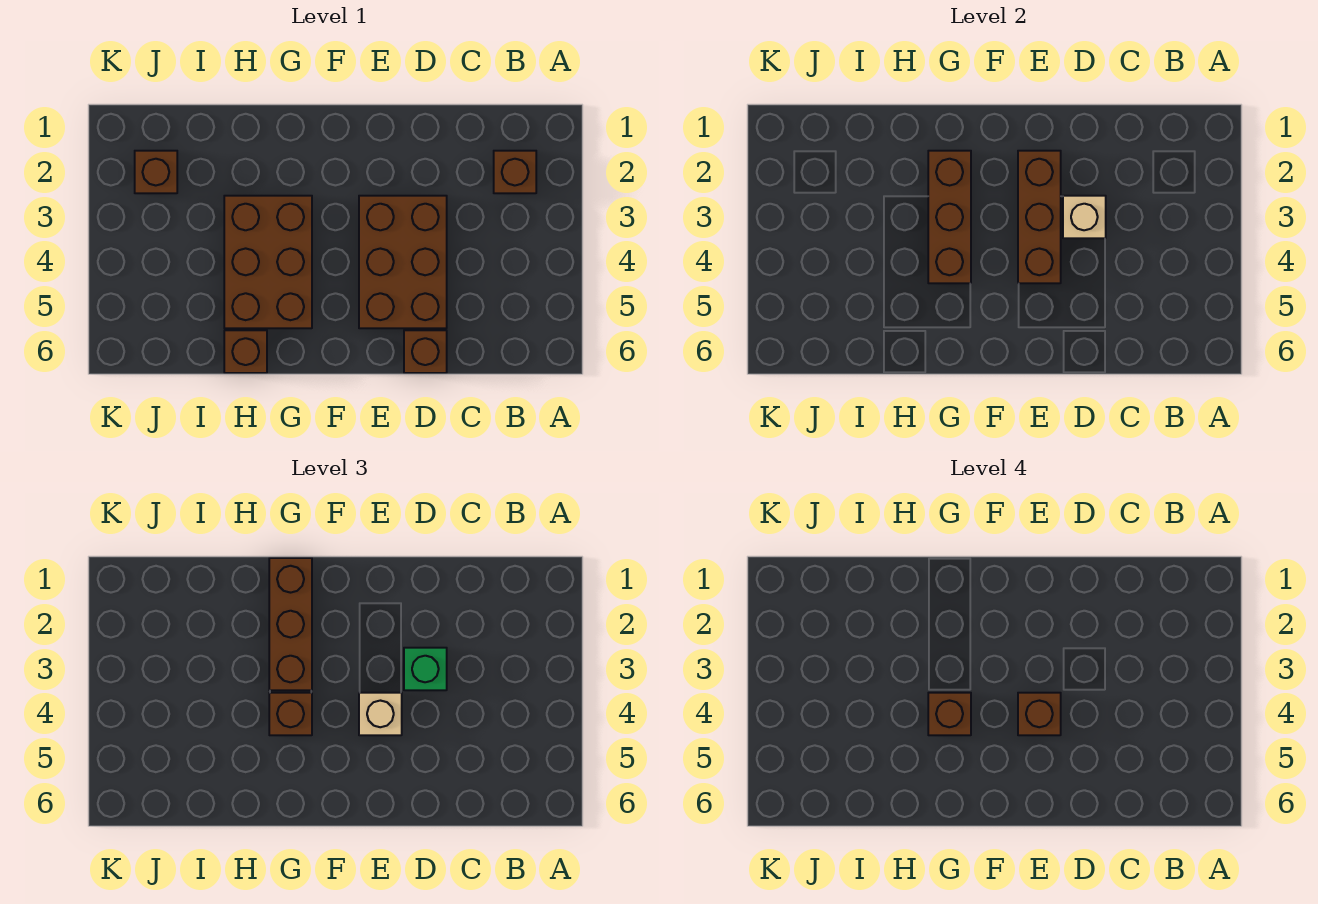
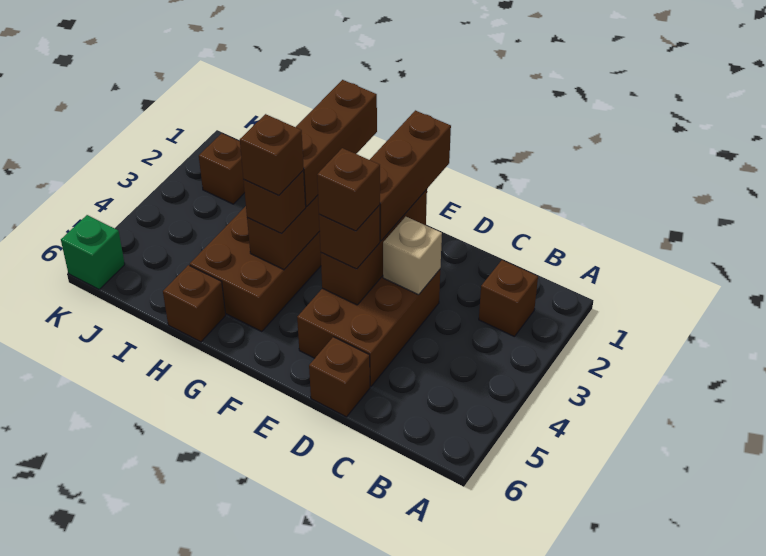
green 1x1 brick [404,648,447,690] -> green 1x1 brick moved to [61,215,125,289]
none -> brown 1x3 brick [370,110,451,241]
tan 1x1 brick [359,693,402,735] -> brown 1x1 brick [319,205,380,269]

